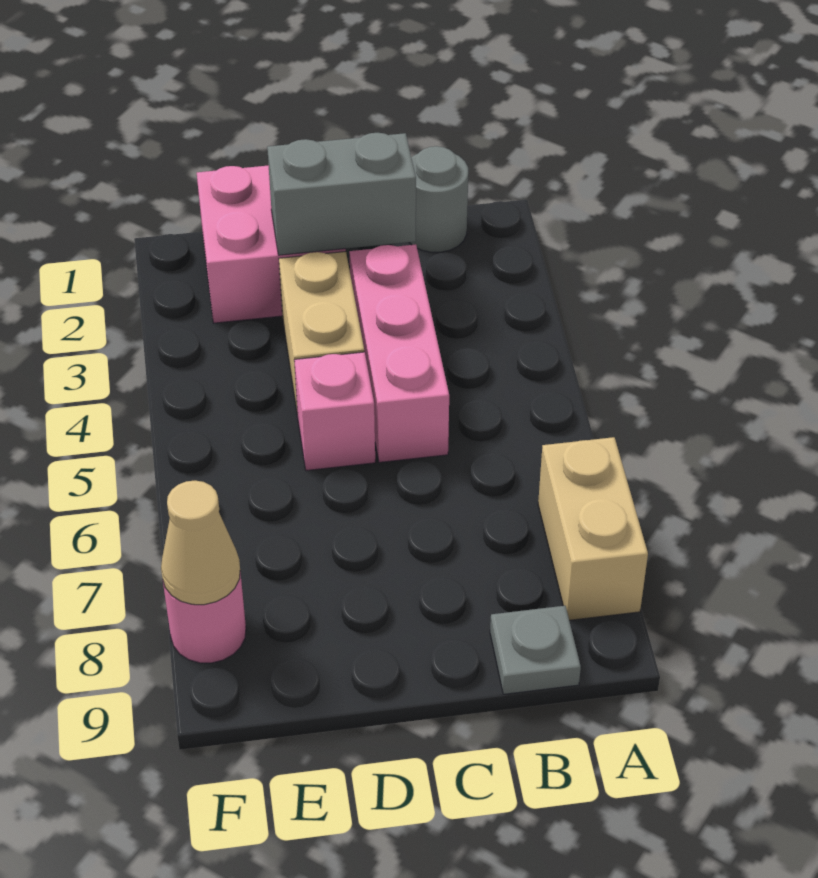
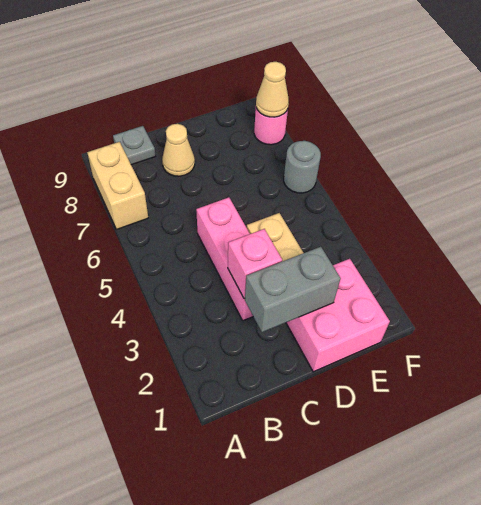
grey 1x1 round brick [409,146,468,252] -> grey 1x1 round brick moved to [284,141,321,193]
none -> tan 1x1 cone [162,124,195,176]
pink 1x1 brick [294,352,375,471] -> pink 1x1 brick moved to [228,229,282,299]

